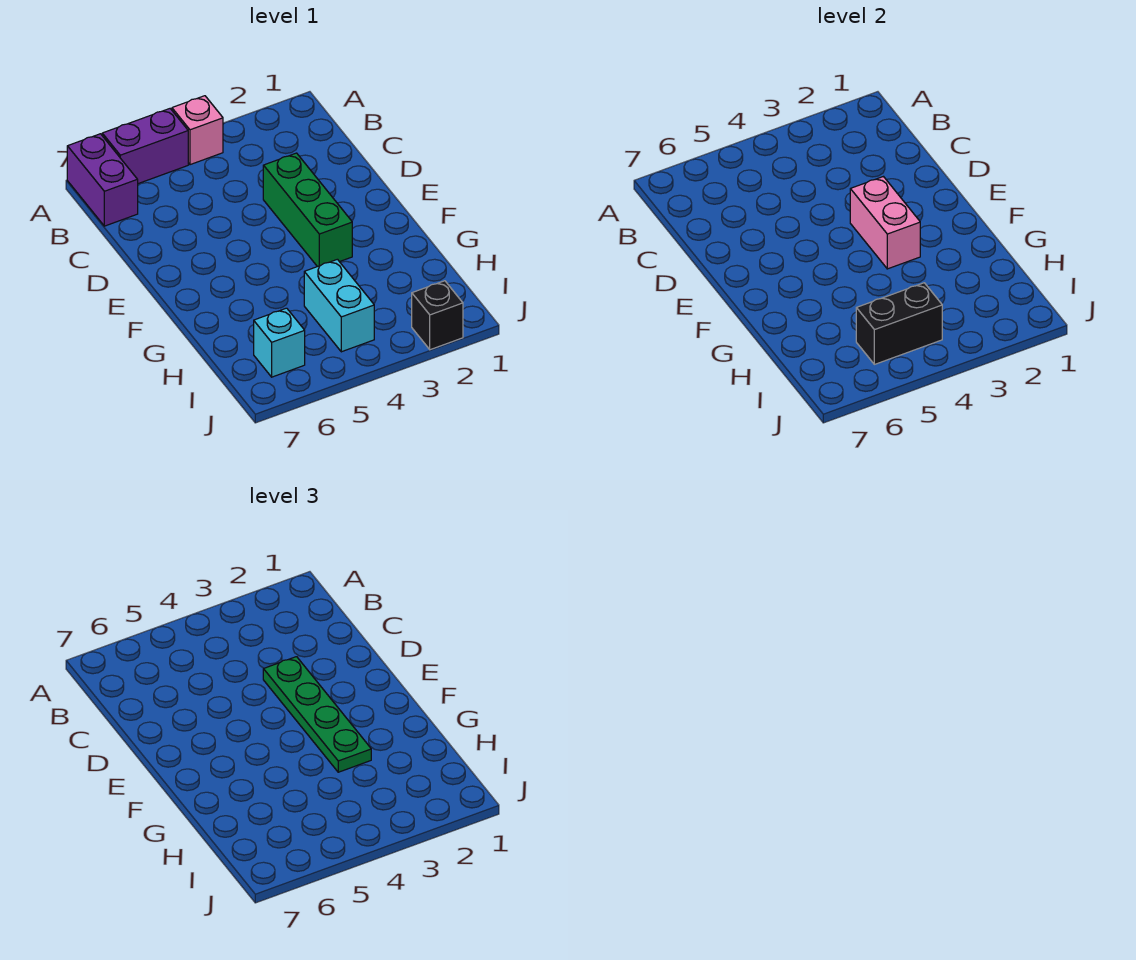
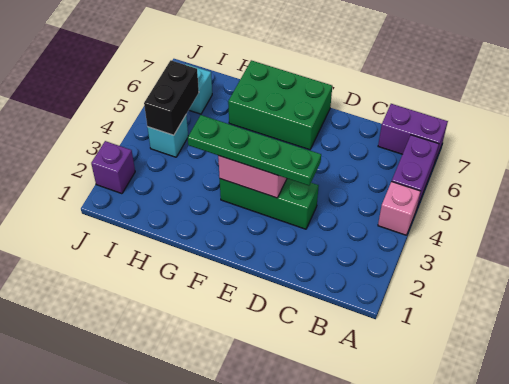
none -> green 2x3 brick [228,60,332,150]
cyan 1x2 brick [304,259,374,352] -> cyan 1x1 brick [147,115,188,157]
black 1x1 brick [412,281,463,350] -> purple 1x1 brick [91,141,135,194]

